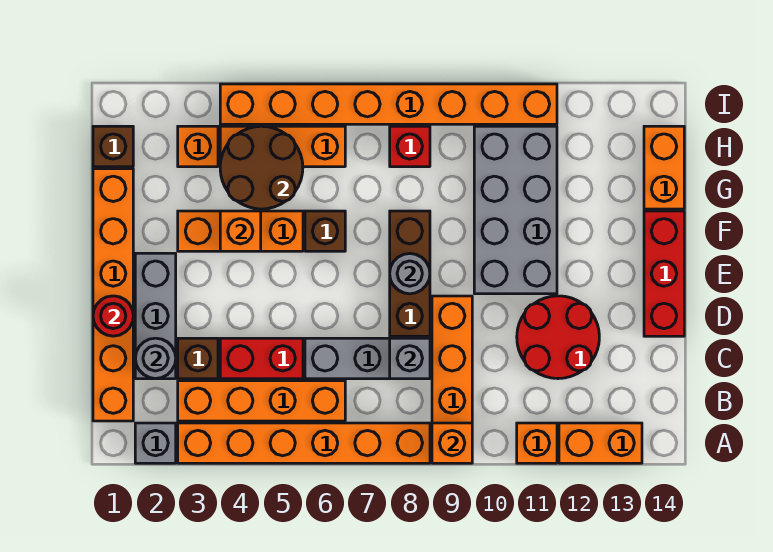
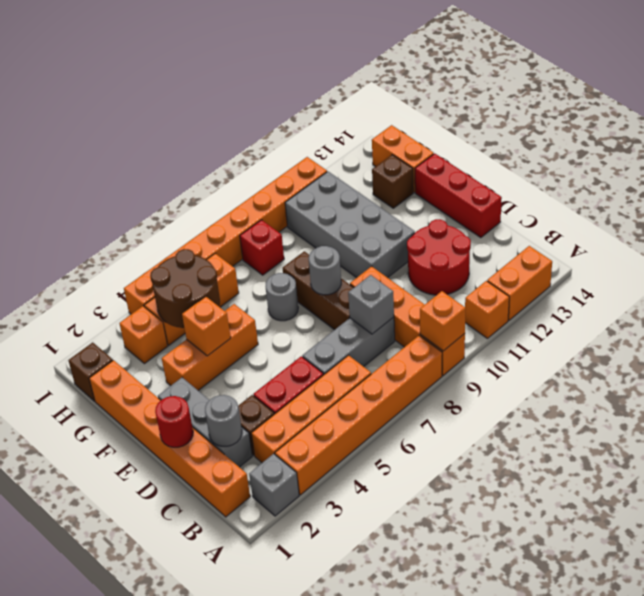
brown 1x1 brick [305,211,345,251] -> brown 1x1 brick moved to [372,155,413,208]
none -> grey 1x1 round brick [266,273,298,321]

